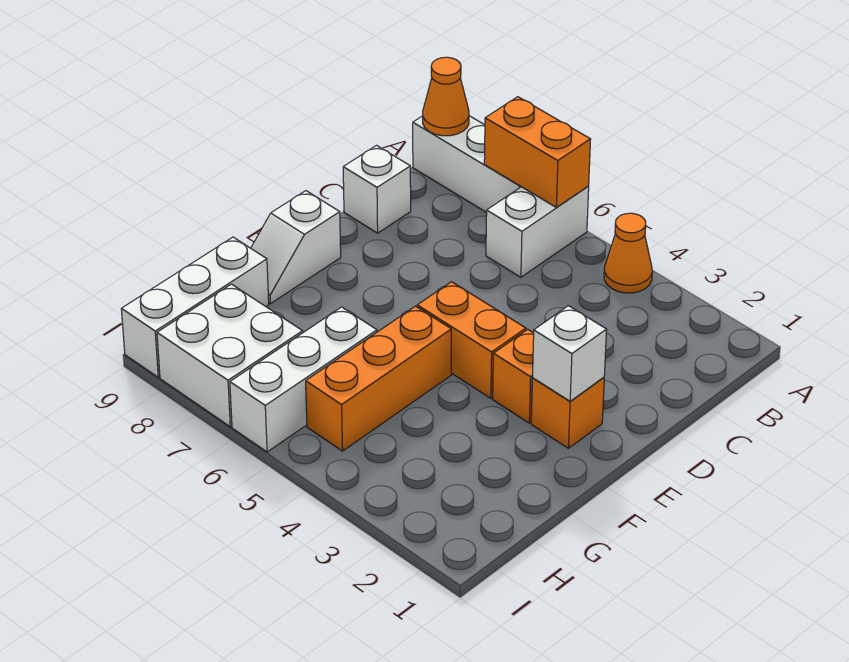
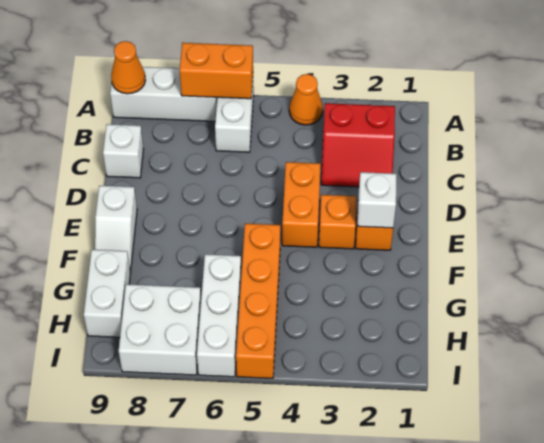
none -> red 2x2 slope [321,103,395,187]
orange 1x2 brick [417,282,526,398] -> orange 1x2 brick turned to [282,162,321,247]
orange 1x3 brick [306,306,451,451] -> orange 1x4 brick [236,223,281,378]
white 1x3 brick [121,237,269,377] -> white 1x2 brick [84,250,131,337]

